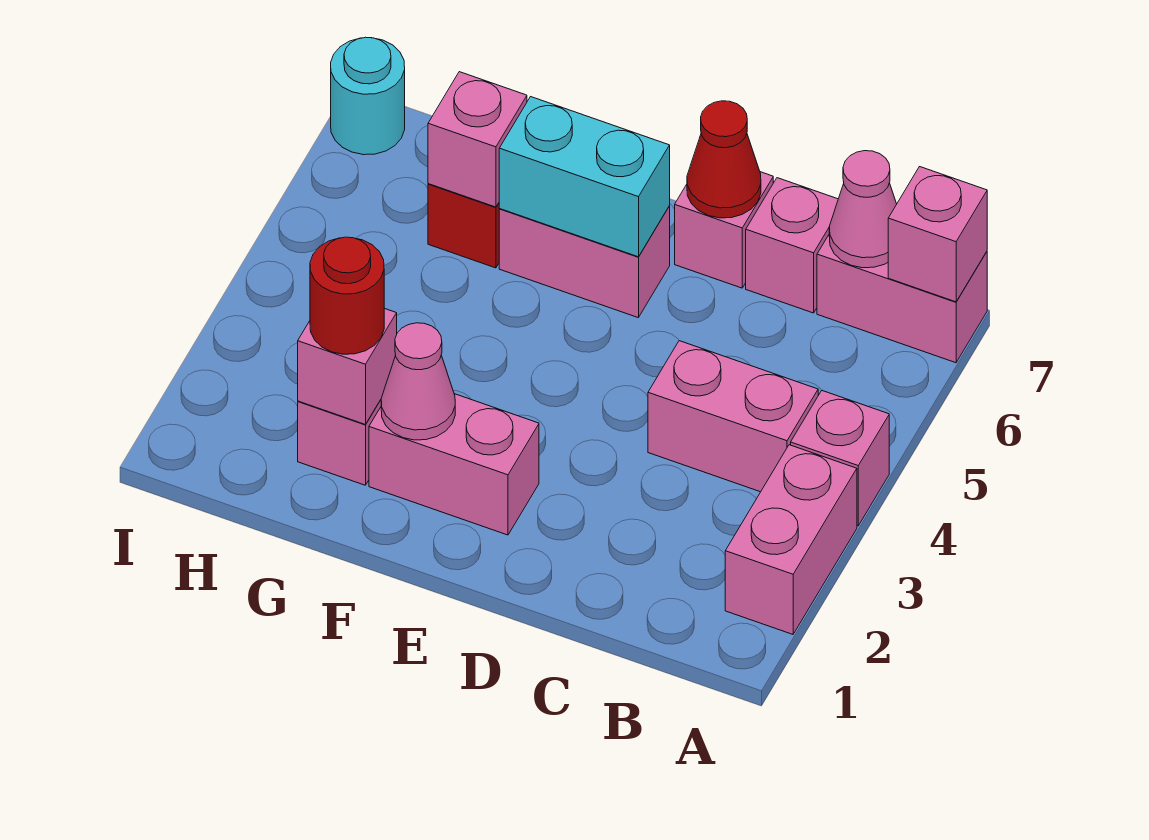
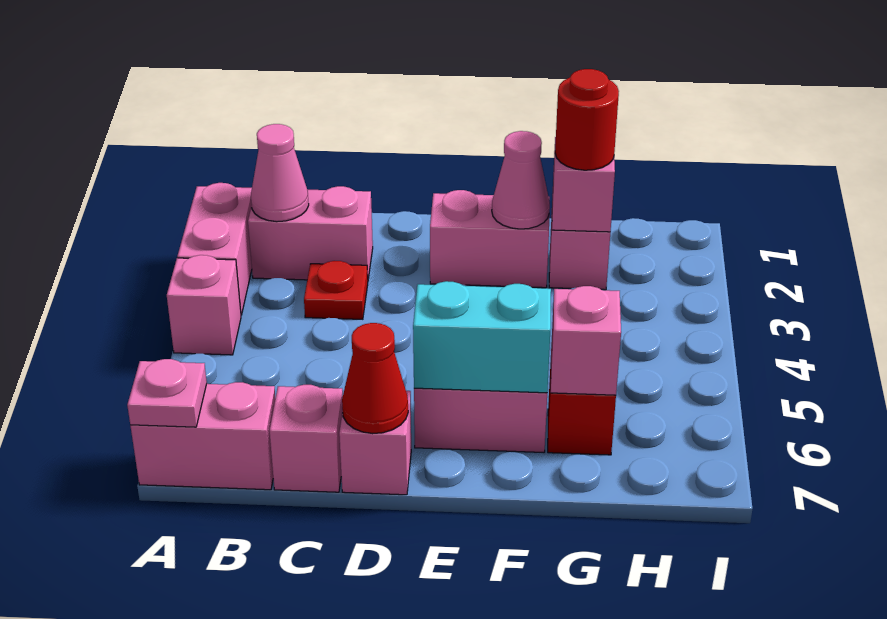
pink 1x1 brick [888,167,987,302] -> pink 1x1 plate [127,359,207,427]
pink 1x2 brick [648,341,818,492] -> pink 1x2 brick moved to [248,186,373,280]
pink 1x1 cone [829,151,897,268] -> pink 1x1 cone moved to [251,124,309,222]
none -> red 1x1 plate [304,261,368,319]
cyan 1x1 round brick [331,37,405,155] -> none

